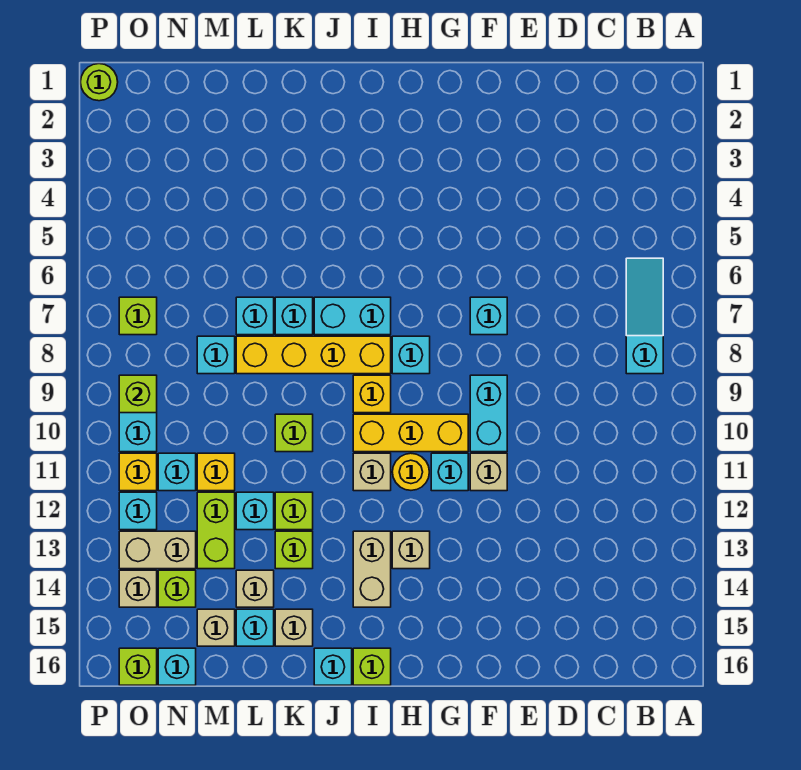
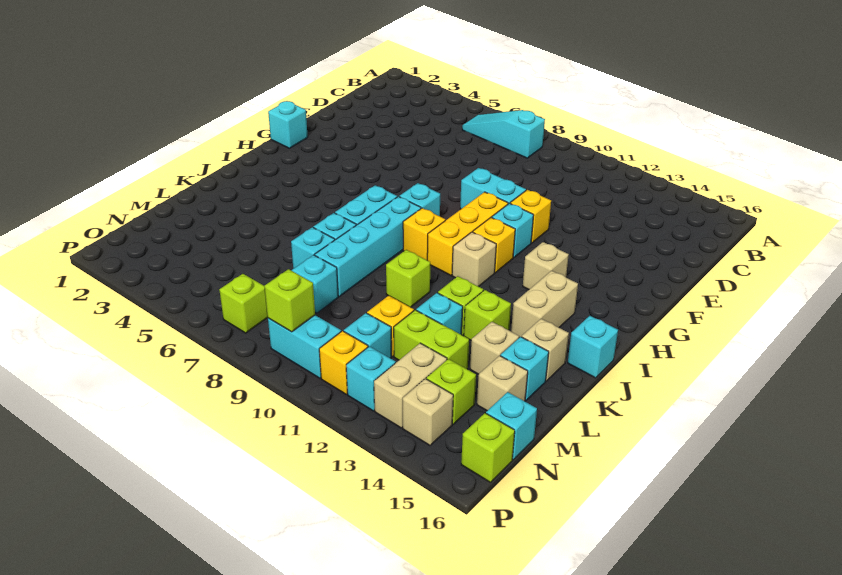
cyan 1x1 brick [470,297,507,335] -> cyan 1x1 brick moved to [268,101,308,148]
tan 1x1 brick [470,453,507,491] -> yellow 1x1 brick [510,190,551,243]
yellow 1x1 round brick [392,453,429,490] -> yellow 1x1 brick [473,217,515,273]
yellow 1x4 brick [236,336,391,374] -> cyan 1x4 brick [315,197,421,296]
tan 1x2 brick [353,531,391,607] -> tan 1x2 brick turned to [511,271,578,338]
lime 1x1 brick [353,648,391,685] -> none
lime 1x1 round brick [81,64,118,101] -> none

